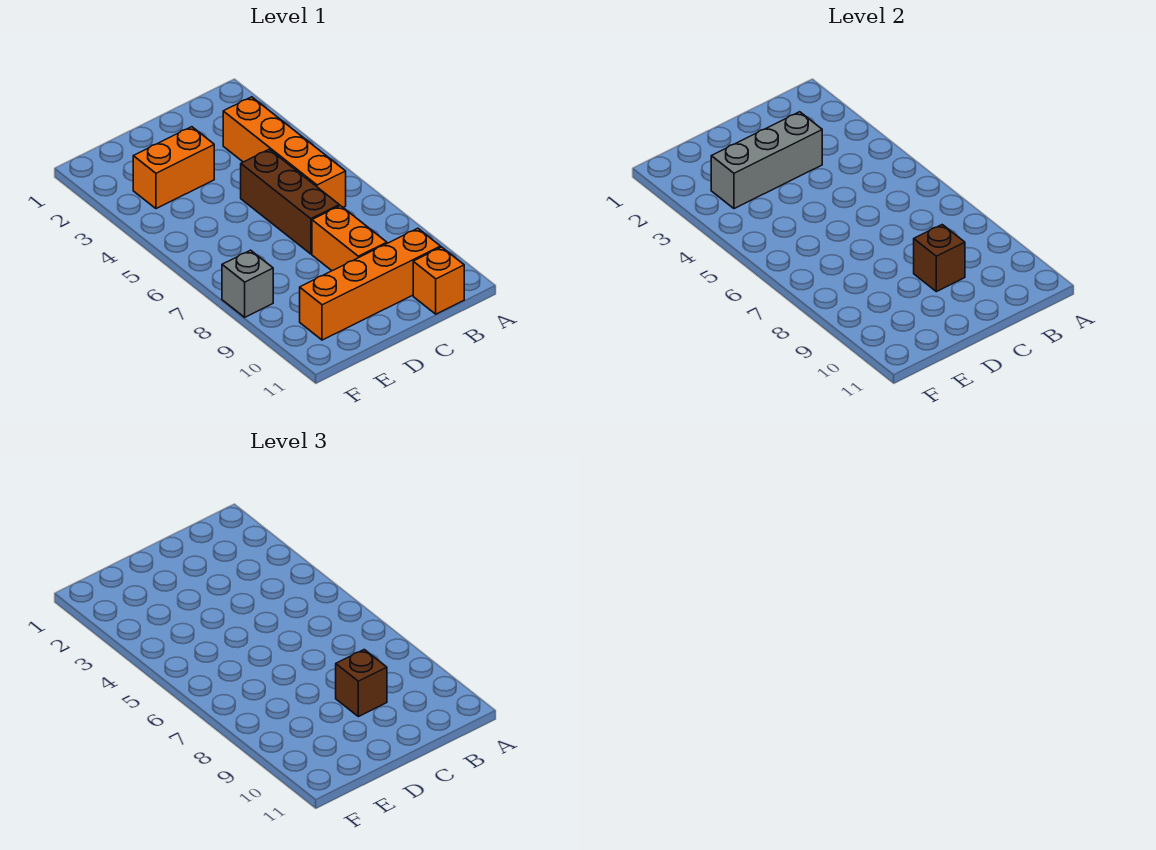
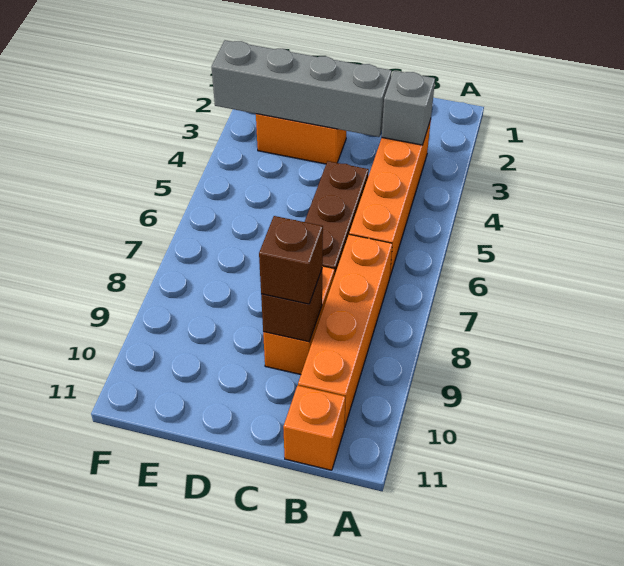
orange 1x4 brick [300,228,441,340] -> orange 1x4 brick turned to [298,235,392,428]
grey 1x3 brick [711,112,822,209] -> grey 1x4 brick [212,40,392,137]
grey 1x1 brick [222,250,273,317] -> grey 1x1 brick moved to [382,71,435,145]

